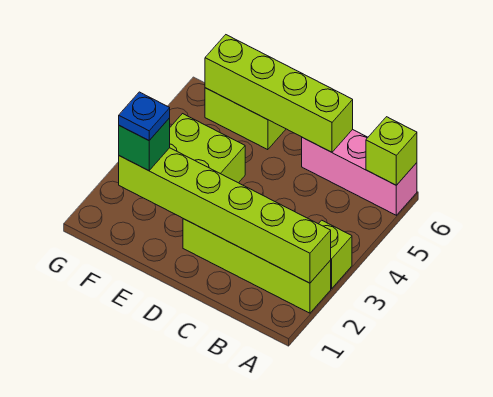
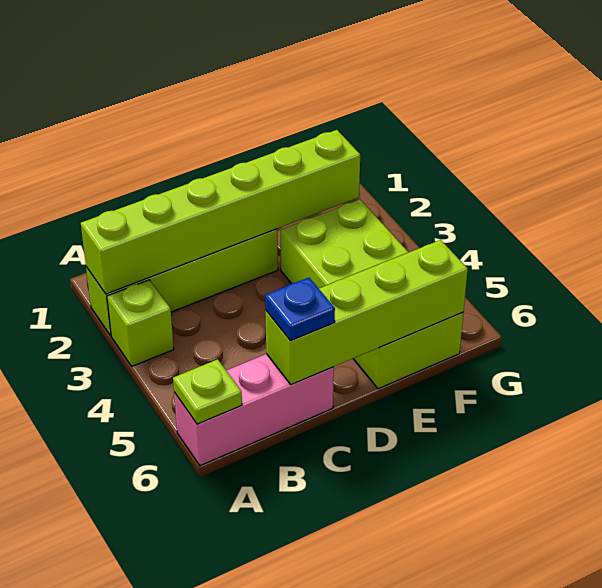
lime 1x1 brick [366,117,417,185] -> lime 1x1 plate [173,359,242,424]
green 1x1 brick [119,118,170,171] -> none
blue 1x1 plate [119,92,170,140] -> blue 1x1 plate moved to [265,278,335,341]

